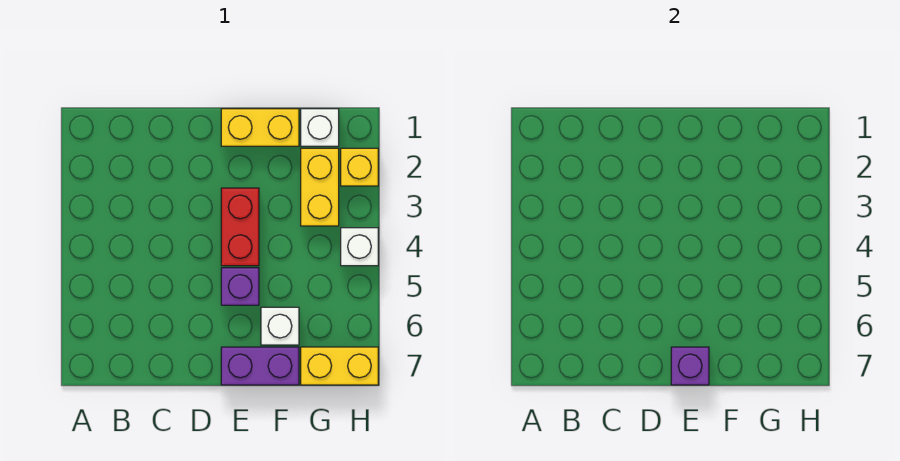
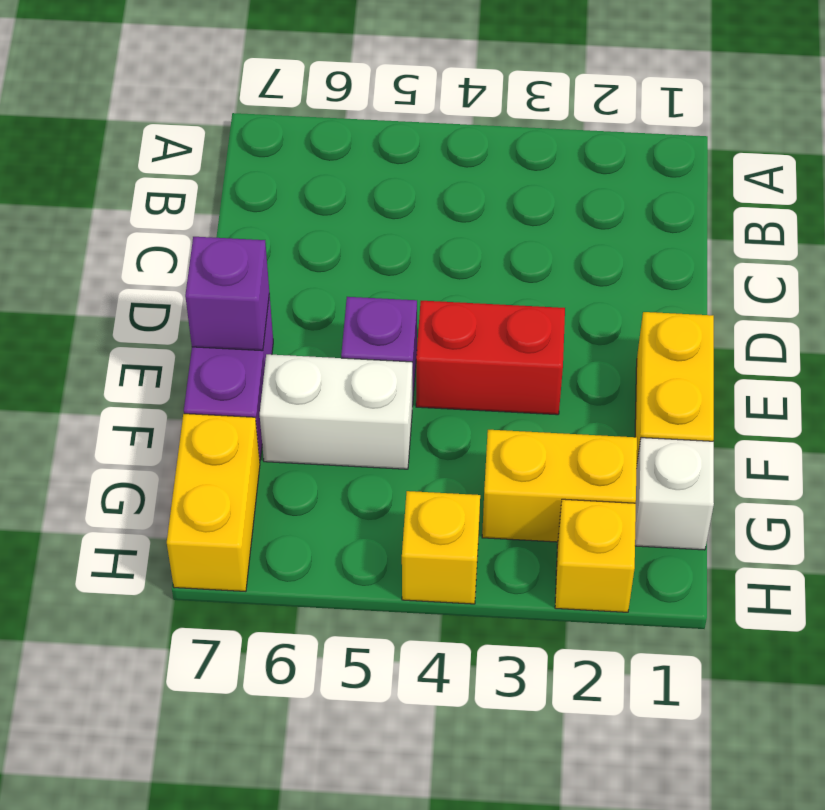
white 1x1 brick [261,307,299,345] -> white 1x2 brick [260,354,412,469]
white 1x1 brick [341,228,378,266] -> yellow 1x1 brick [402,491,480,604]

